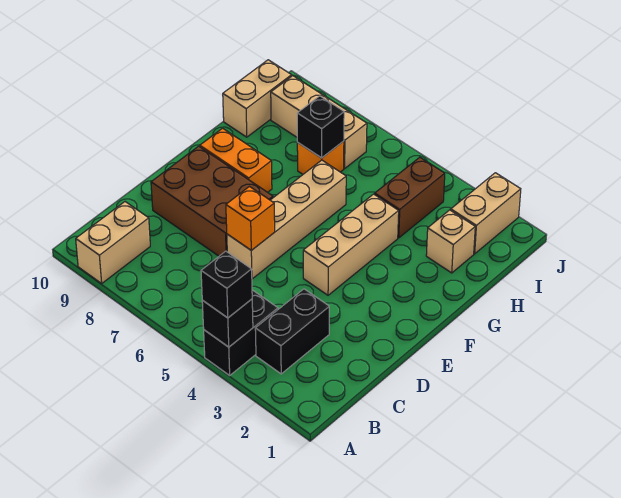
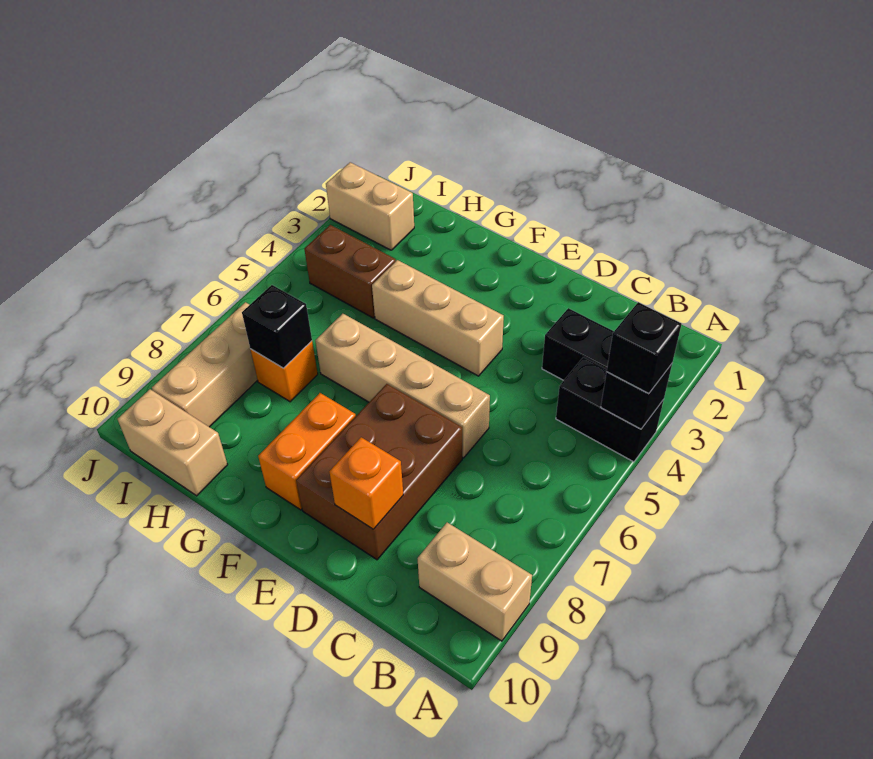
orange 1x1 brick [226,187,275,250] -> orange 1x1 brick moved to [329,437,403,529]
tan 1x1 brick [426,210,475,273] -> none

